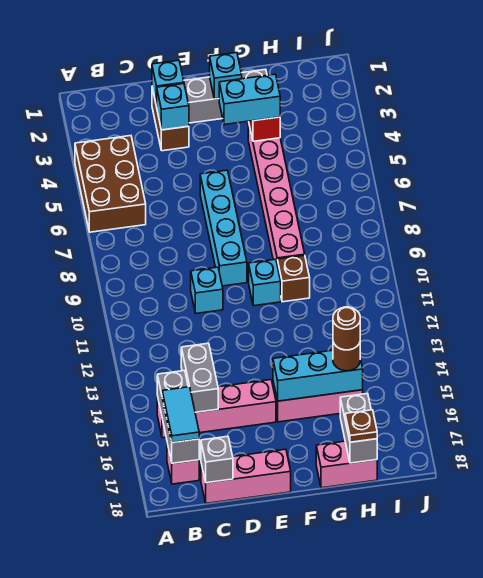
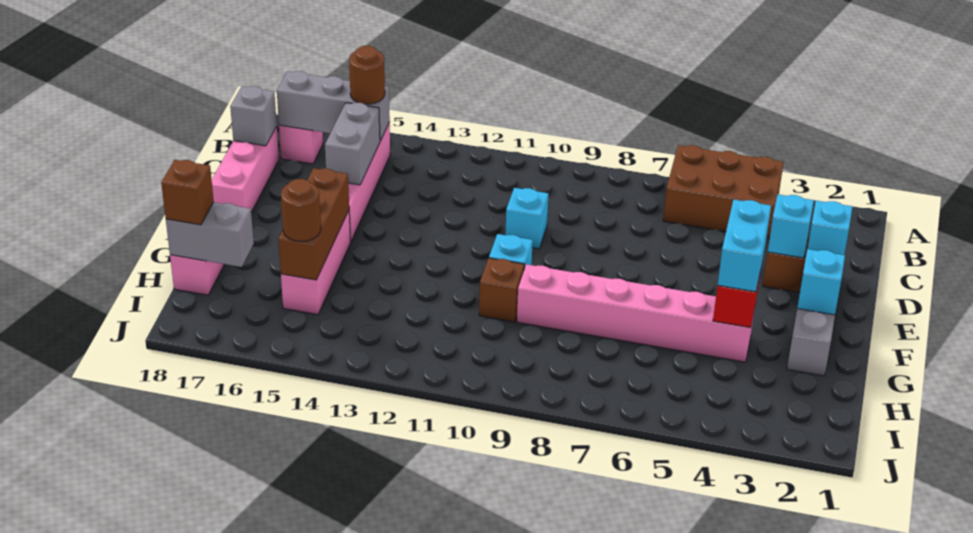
cyan 1x2 tile [162,387,199,443] -> none
grey 1x2 brick [181,343,218,412] -> grey 1x2 brick turned to [325,103,380,185]
cyan 1x4 brick [200,170,247,286] -> none
cyan 1x3 brick [273,350,363,401] -> brown 1x3 brick [278,168,349,280]
brown 1x1 round brick [333,307,360,350] -> brown 1x1 round brick moved to [349,46,385,104]
brown 1x1 plate [345,410,377,442] -> brown 1x1 brick [161,160,214,225]

